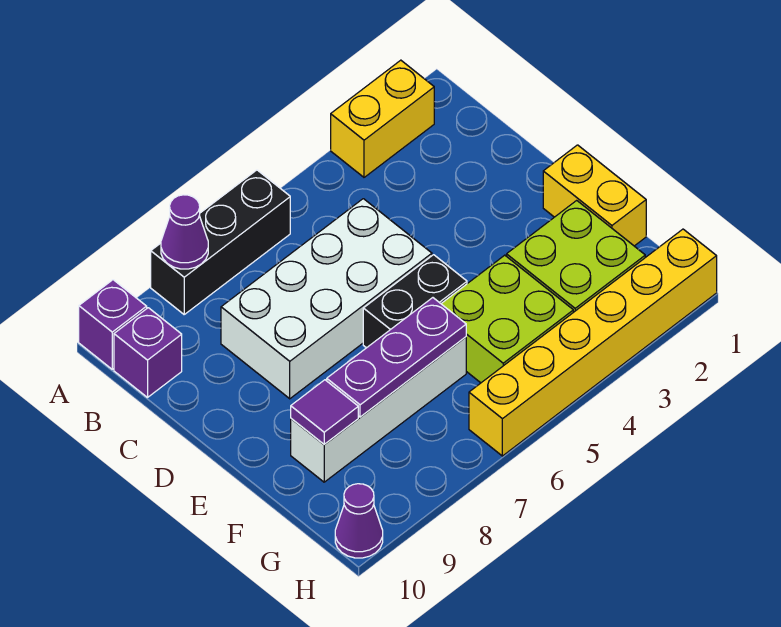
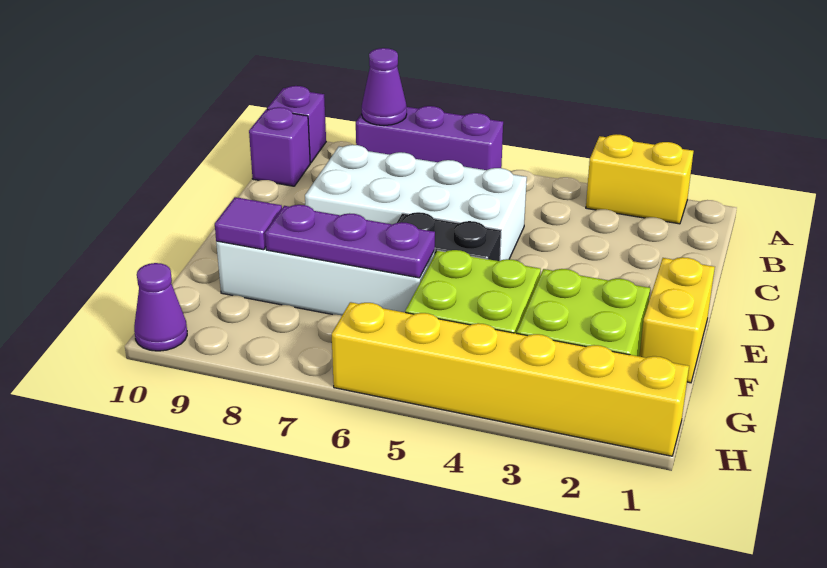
black 1x3 brick [151,170,290,314] -> purple 1x3 brick [356,106,503,170]

